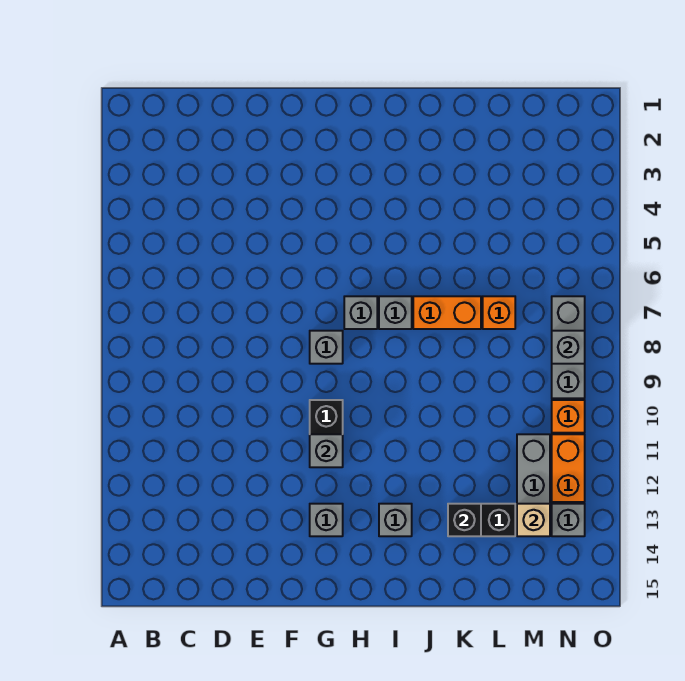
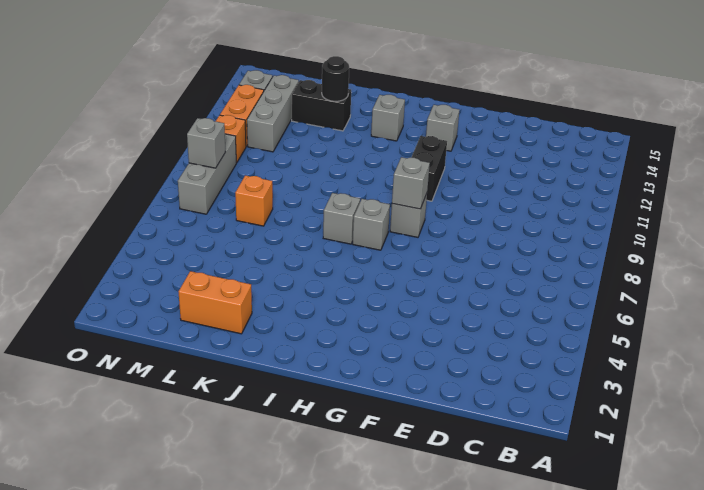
grey 1x1 brick [310,434,343,467] -> grey 1x1 brick moved to [392,157,430,209]
orange 1x2 brick [413,296,481,329] -> orange 1x2 brick moved to [178,271,252,334]
black 1x1 brick [448,504,481,536] -> black 1x1 round brick [322,56,349,101]
tan 1x1 brick [517,504,550,536] -> none

